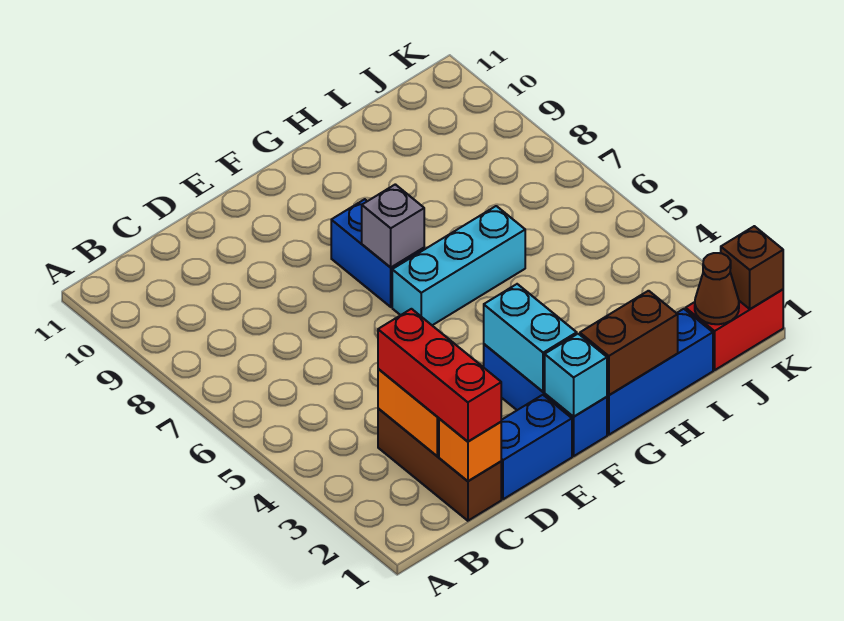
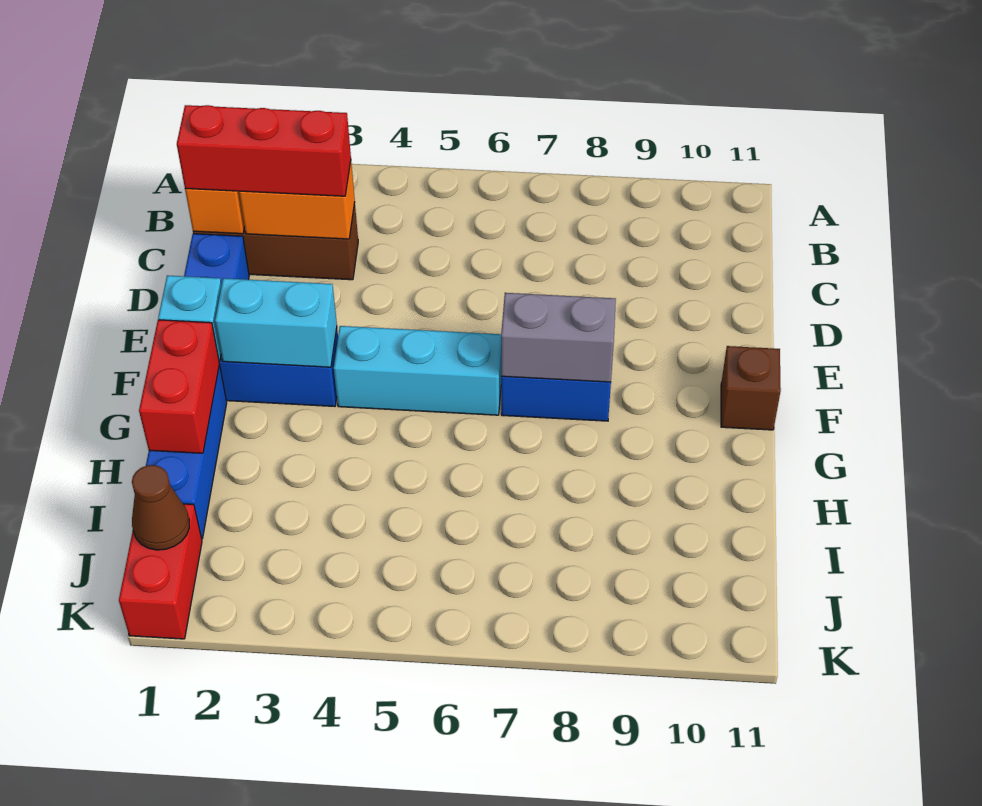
cyan 1x3 brick [392,206,525,325] -> cyan 1x3 brick turned to [334,326,502,415]
grey 1x1 brick [362,184,424,267] -> grey 1x2 brick [501,293,616,382]
brown 1x2 brick [580,291,678,395] -> red 1x2 brick [139,320,219,453]
brown 1x1 brick [721,226,783,309] -> brown 1x1 brick moved to [721,346,781,430]

